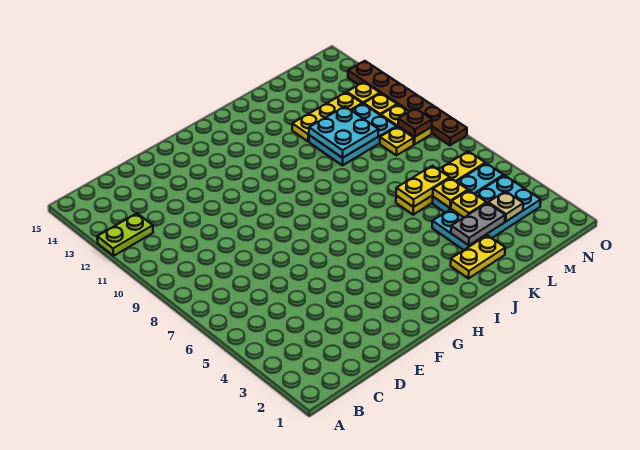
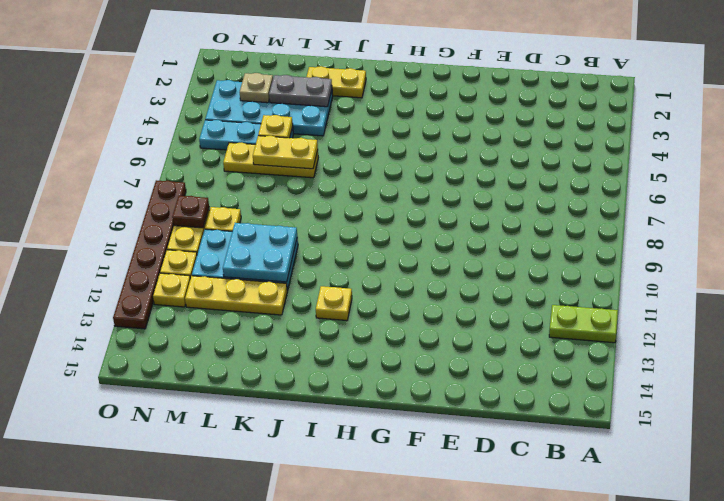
yellow 1x4 plate [396,151,485,215] -> yellow 1x3 plate [223,142,318,178]
yellow 1x1 plate [451,190,487,217] -> yellow 1x1 plate moved to [316,286,352,320]

